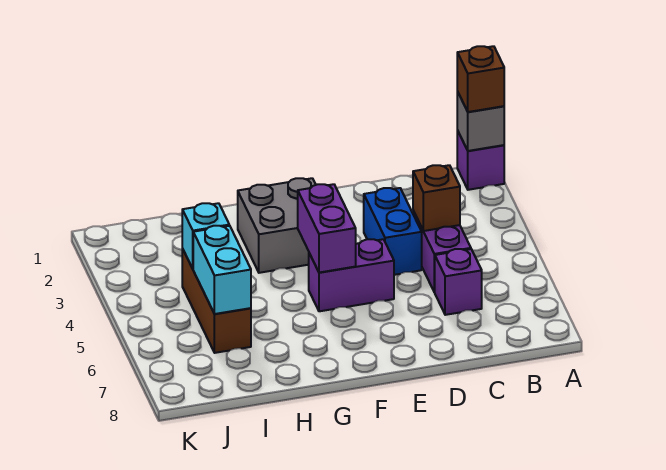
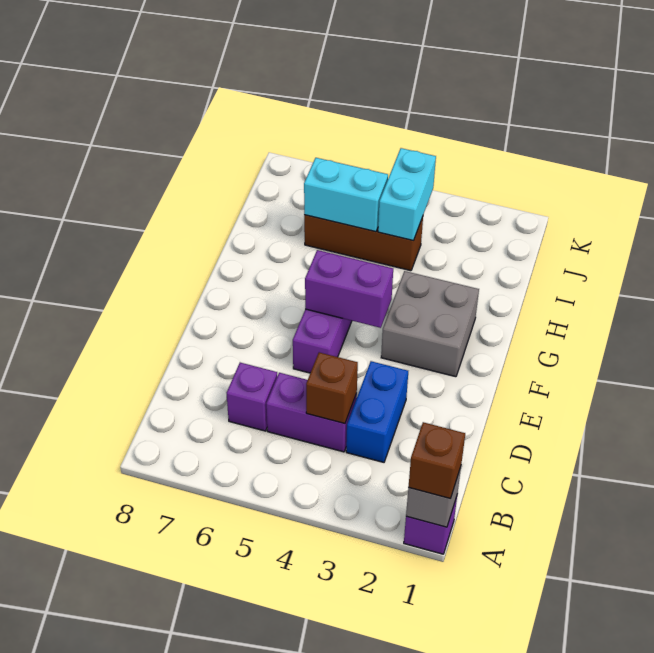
blue 1x2 brick [364,188,422,275] -> blue 1x2 brick turned to [346,361,408,462]
cyan 1x1 brick [182,203,229,269] -> cyan 1x2 brick [378,148,436,241]

